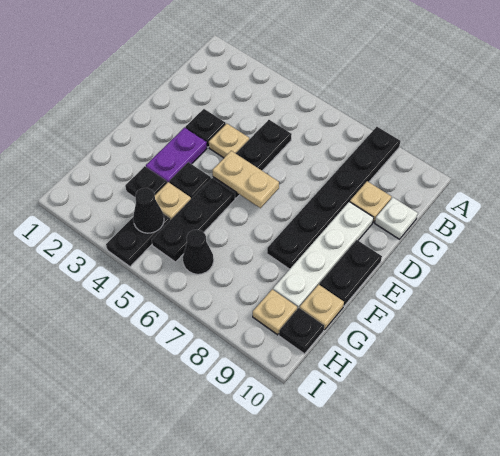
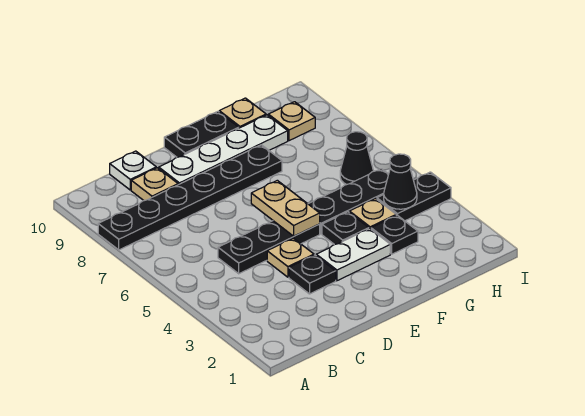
purple 1x2 plate [146,127,207,183] -> white 1x2 plate [316,229,390,281]
black 1x1 plate [279,308,324,354] -> none

